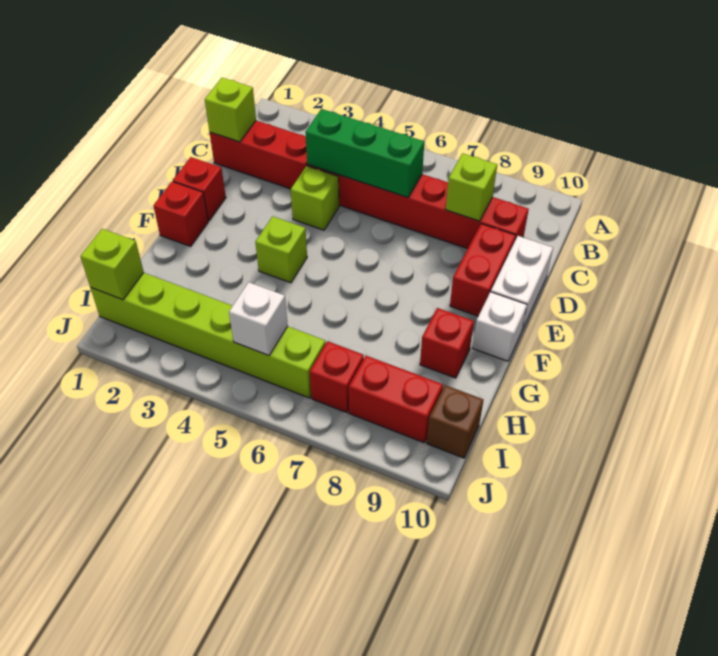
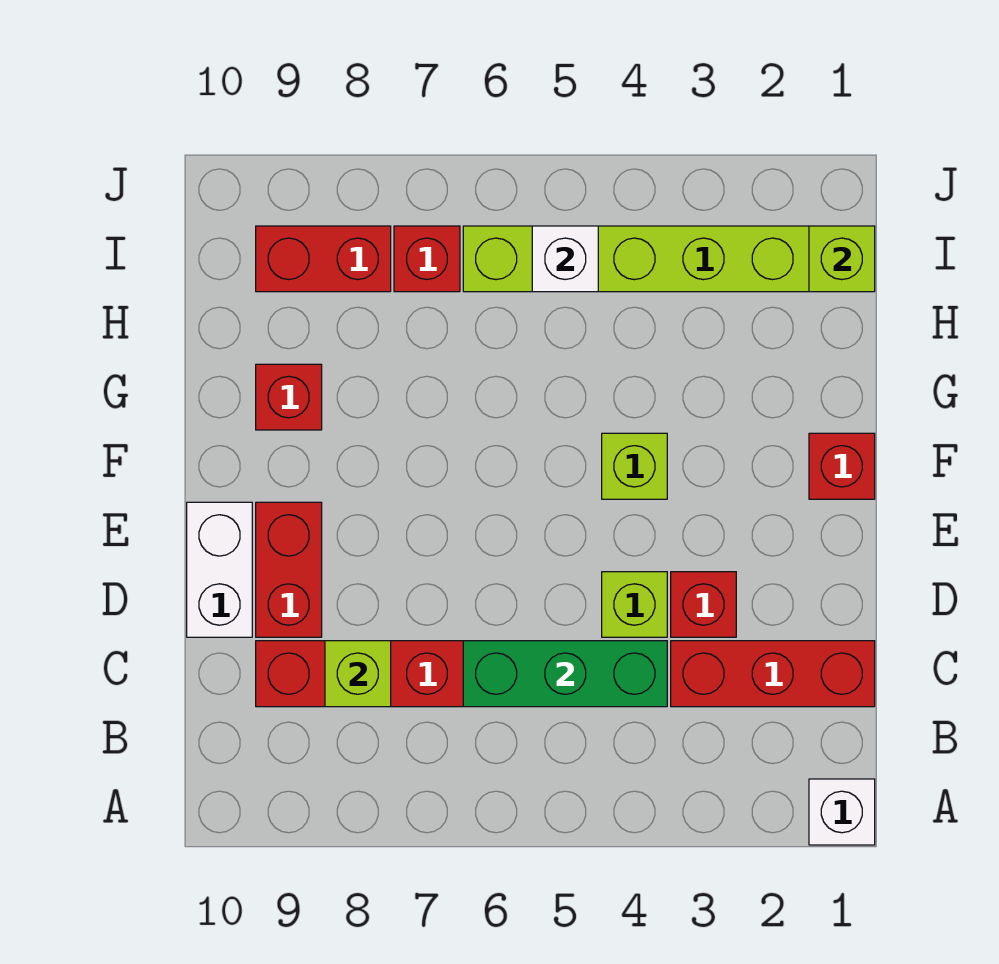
lime 1x1 brick [205,78,256,142] -> none
red 1x1 brick [173,157,226,221] -> red 1x1 brick moved to [671,572,736,637]
white 1x1 brick [473,292,527,361] -> white 1x1 brick moved to [809,779,875,845]
brown 1x1 brick [427,385,483,458] -> none

